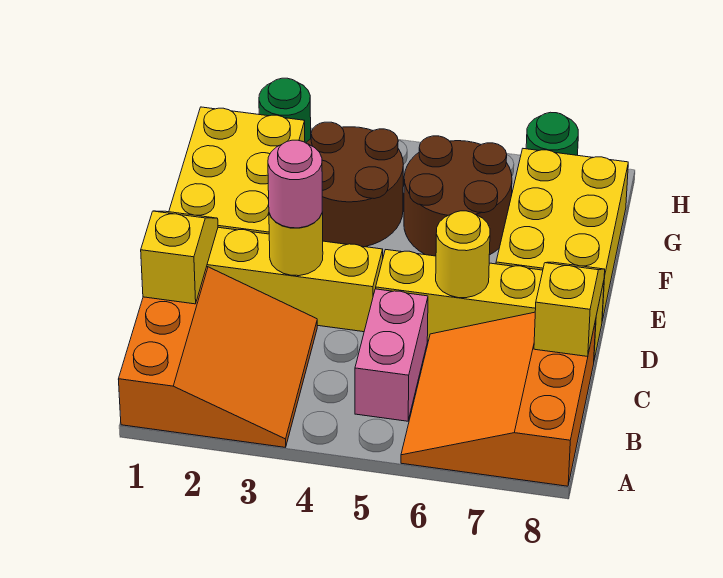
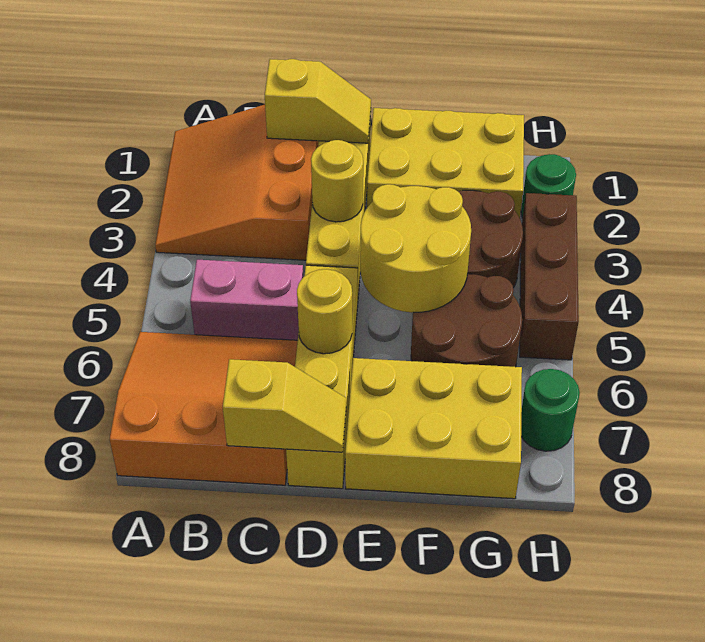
orange 3x3 slope [118,267,317,447] -> orange 3x3 slope turned to [155,105,319,260]
pink 1x1 round brick [268,140,322,228] -> none
none -> yellow 2x2 round brick [360,184,471,313]
none -> brown 1x3 brick [520,193,579,360]

